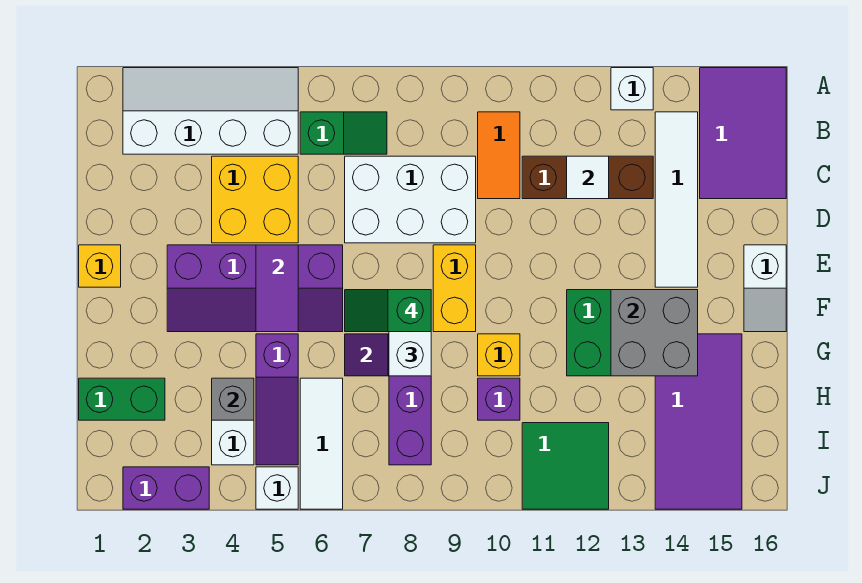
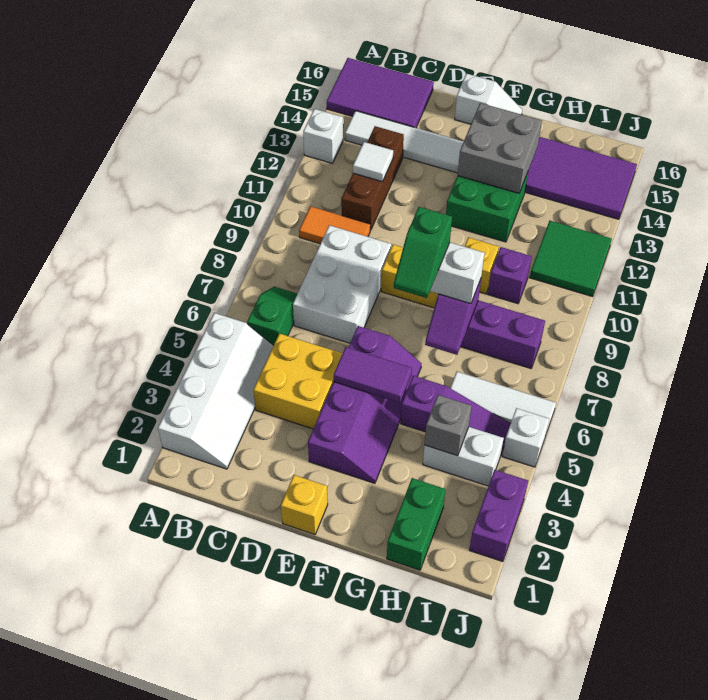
white 2x4 slope [123,68,298,154] -> white 2x4 slope turned to [158,313,273,469]

